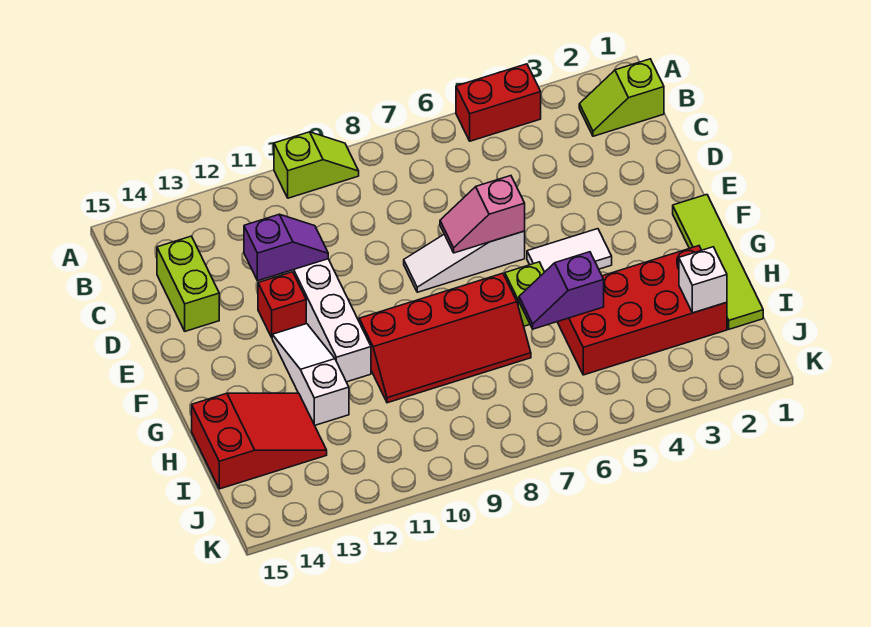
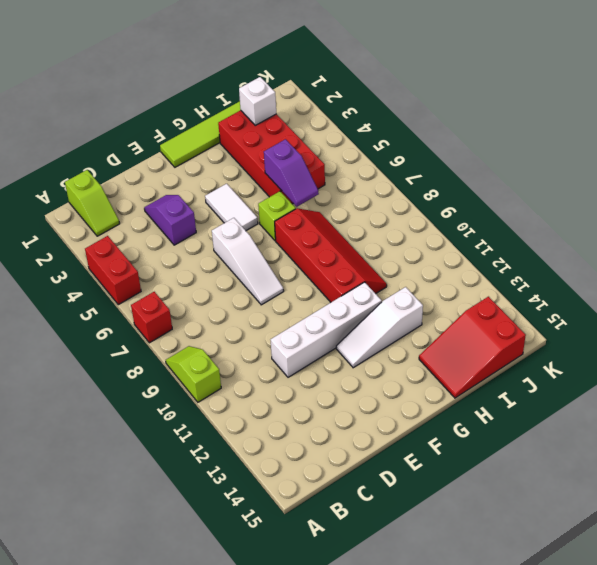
lime 1x2 brick [157,236,219,331] -> none
purple 1x2 slope [244,214,328,281] -> purple 1x2 slope moved to [144,195,196,245]
pink 1x2 slope [440,176,525,253] -> none
red 1x1 brick [258,272,306,337] -> red 1x1 brick moved to [131,292,172,343]
red 2x3 slope [192,393,327,489] -> red 2x3 slope turned to [419,297,526,398]

